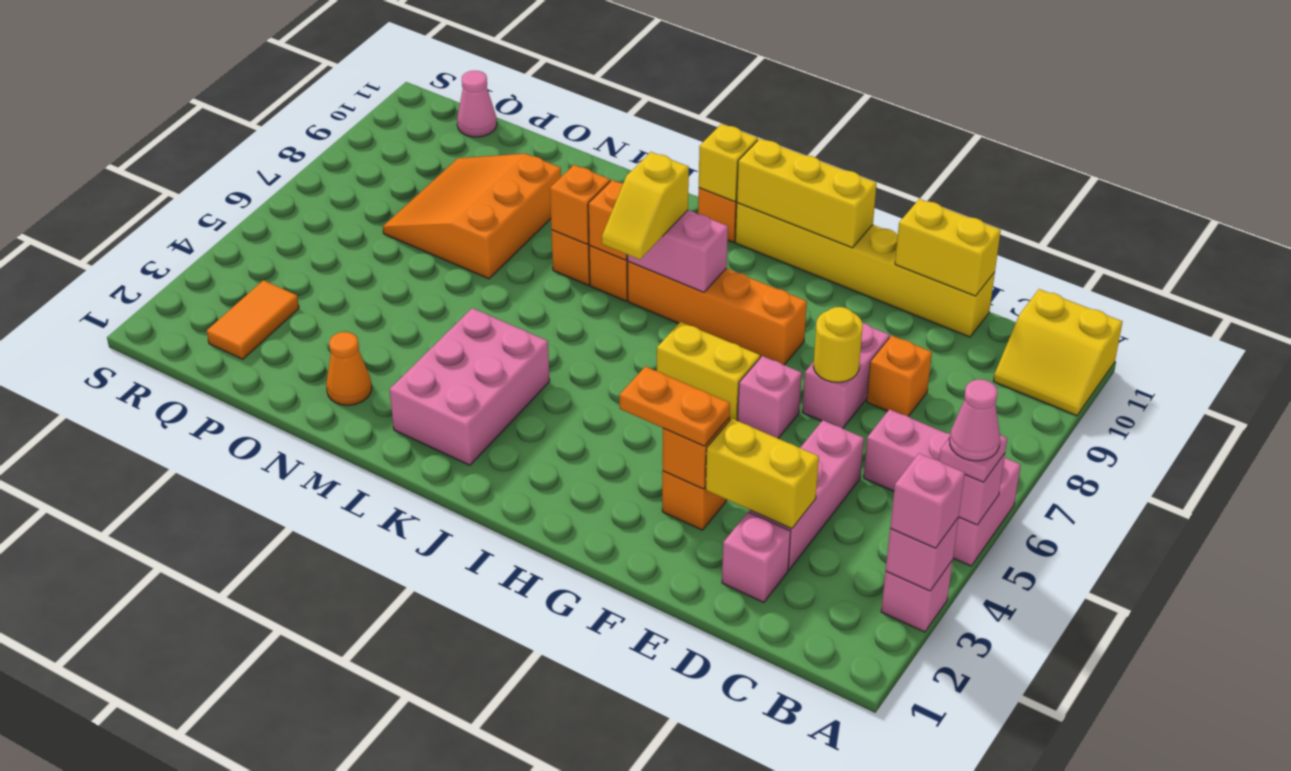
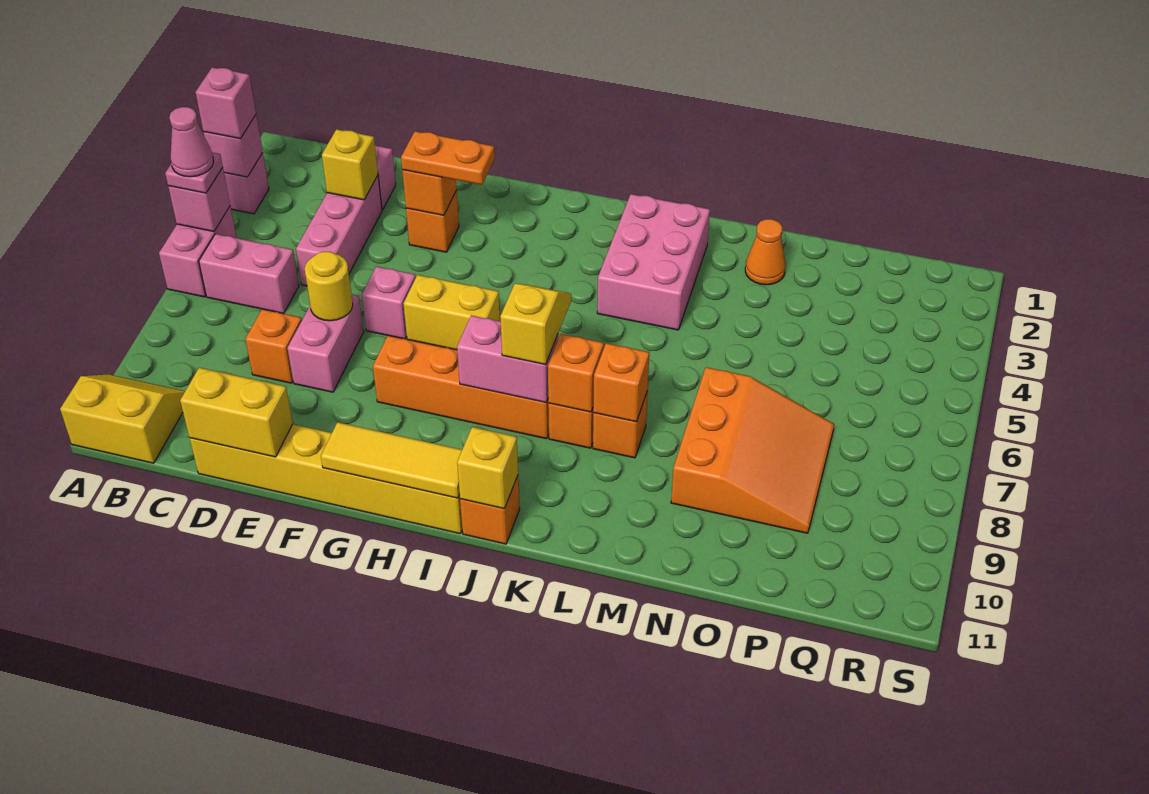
yellow 1x2 brick [706,419,819,529] -> yellow 1x1 brick [322,129,378,200]
yellow 1x3 brick [737,139,877,248] -> yellow 1x3 tile [321,422,462,498]
orange 1x2 tile [207,280,299,359] -> none
pink 1x1 cone [457,71,497,137] -> none

